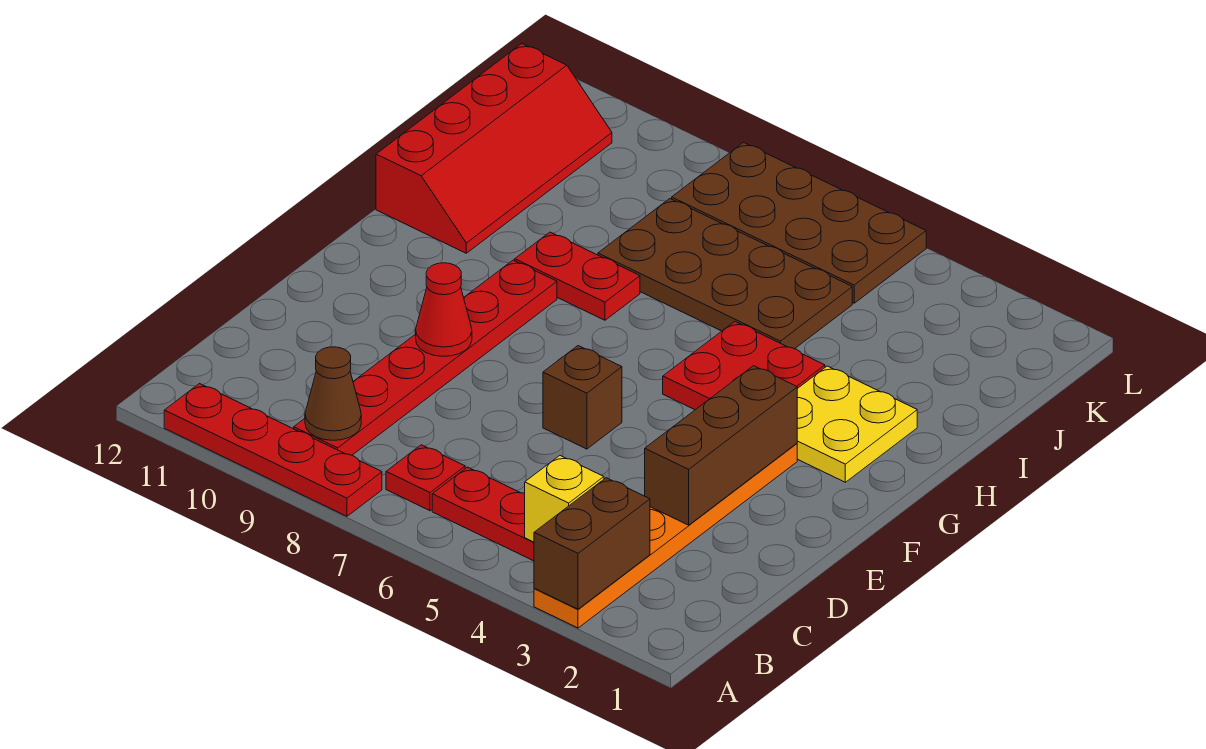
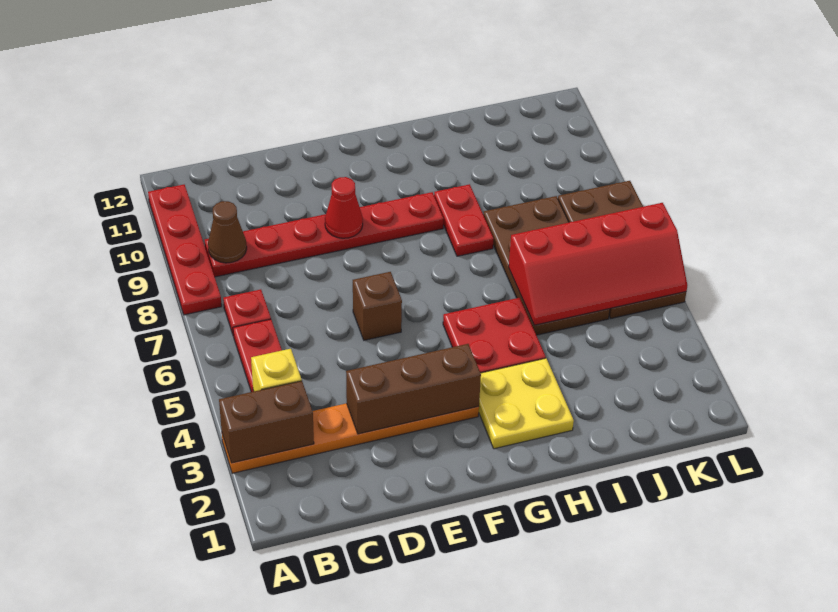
red 2x4 slope [376,44,612,253] -> red 2x4 slope moved to [509,203,687,325]

